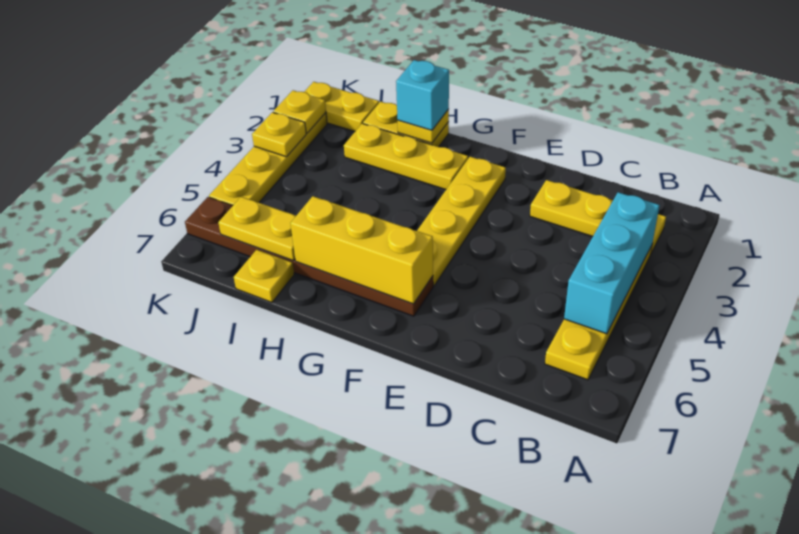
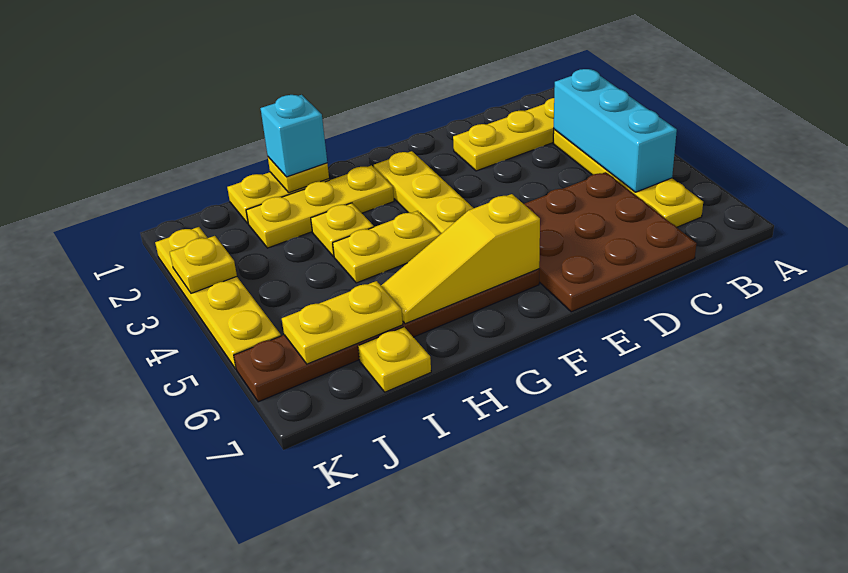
none -> brown 3x3 plate [524,172,697,312]
yellow 1x3 brick [290,196,433,304] -> yellow 1x3 slope [381,194,540,324]
yellow 1x2 plate [305,82,379,131] -> yellow 1x2 plate moved to [333,211,441,283]
yellow 1x1 plate [273,90,326,133] -> yellow 1x1 plate moved to [311,203,374,257]

